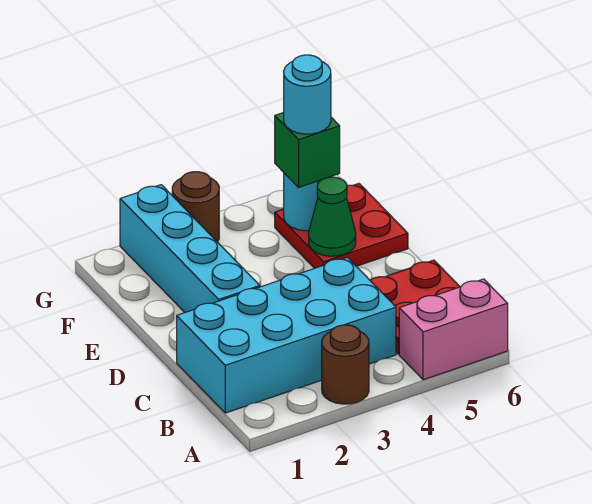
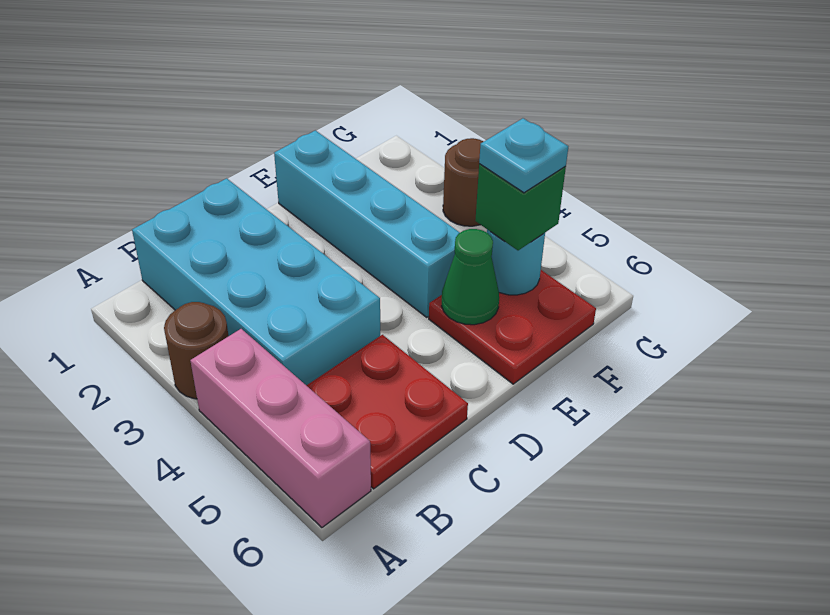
pink 1x2 brick [399,279,508,380] -> pink 1x3 brick [190,329,371,528]
cyan 1x4 brick [120,185,260,312] -> cyan 1x4 brick turned to [274,130,460,317]
cyan 1x1 round brick [284,55,331,134] -> cyan 1x1 plate [479,118,568,193]

